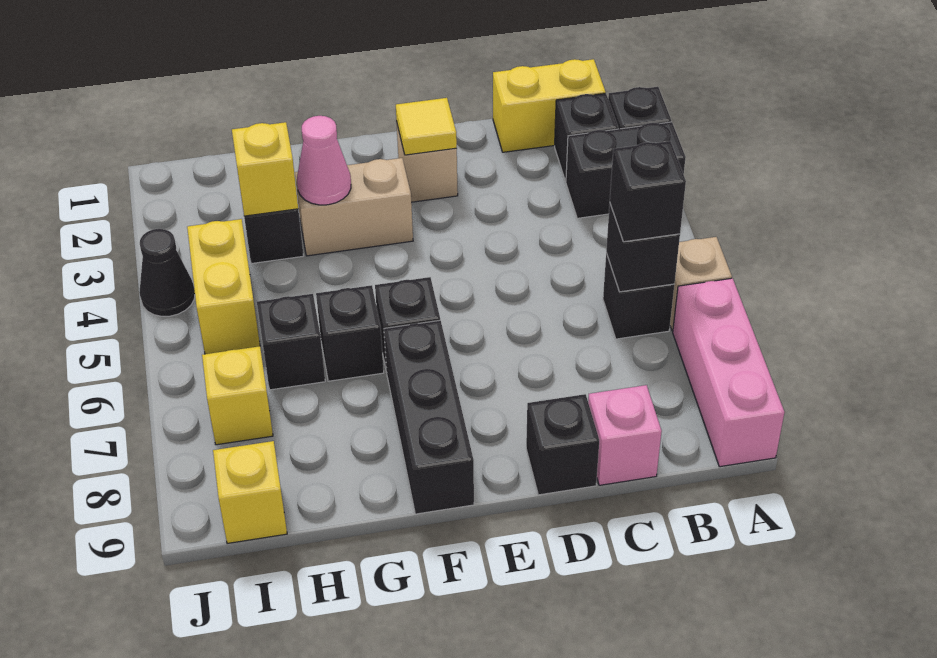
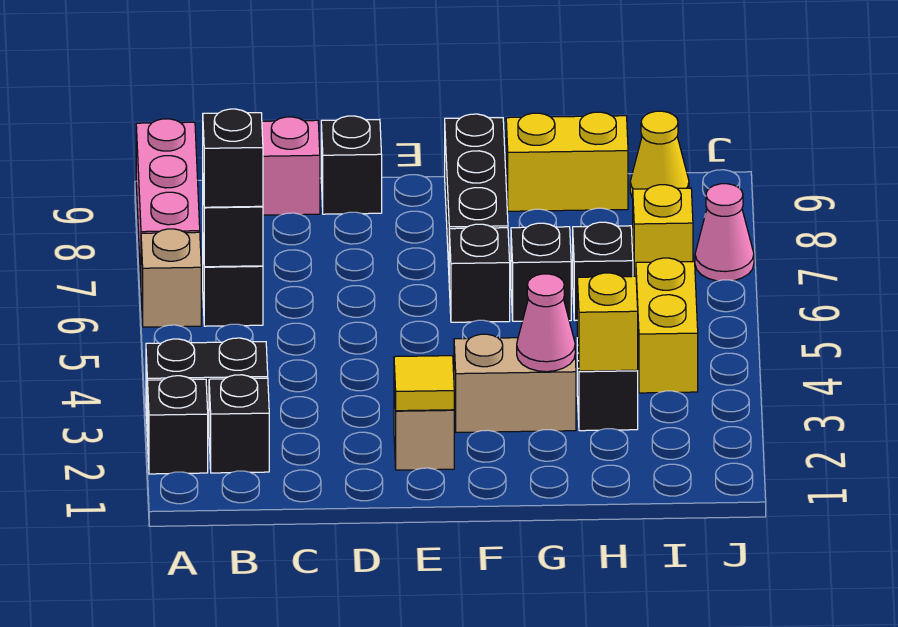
yellow 1x2 brick [493,59,606,152] -> yellow 1x2 brick moved to [506,112,628,211]
yellow 1x1 brick [213,441,287,543] -> yellow 1x1 cone [630,111,689,198]
black 1x1 cone [139,229,195,316] -> none
none -> pink 1x1 cone [695,184,754,281]

